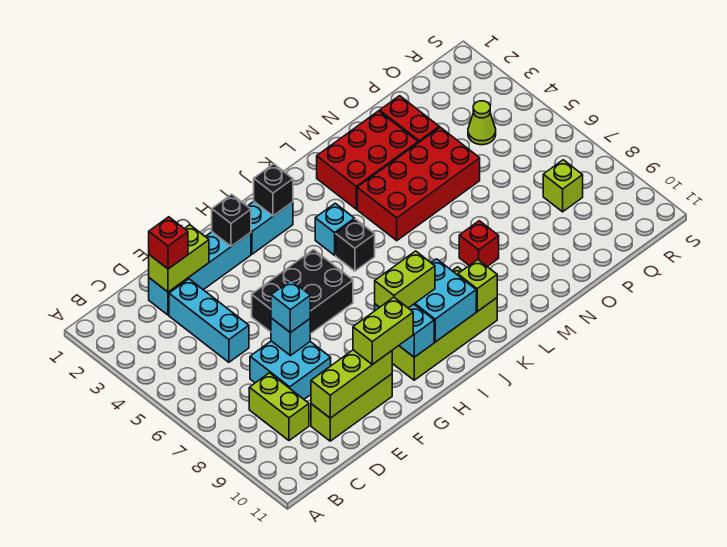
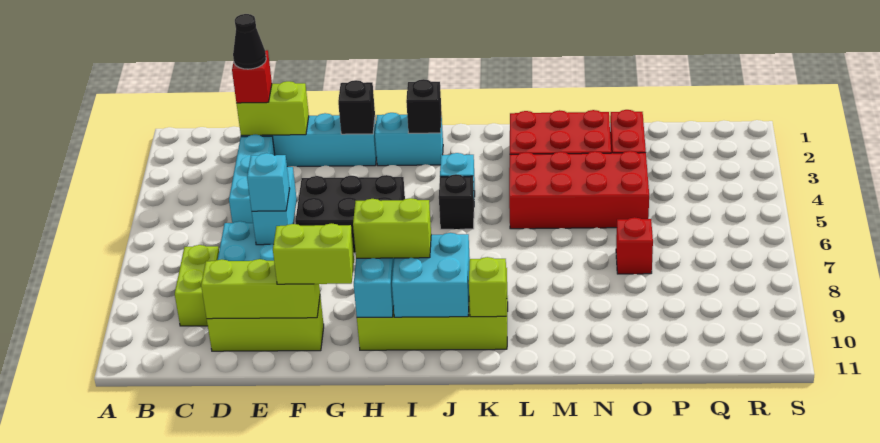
none -> black 1x1 cone [233,14,266,69]
cyan 1x1 brick [271,318,310,356] -> cyan 1x2 brick [252,167,297,245]
red 1x1 brick [459,221,499,267] -> red 1x1 brick moved to [616,217,653,274]
lime 1x1 cone [468,101,496,145] -> none
lime 1x1 brick [543,160,583,212] -> none

